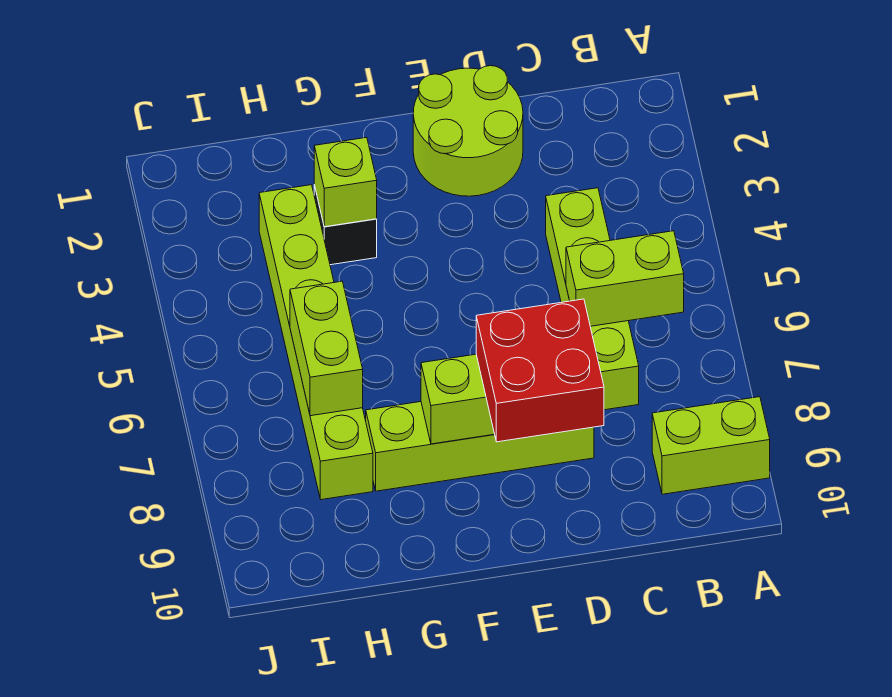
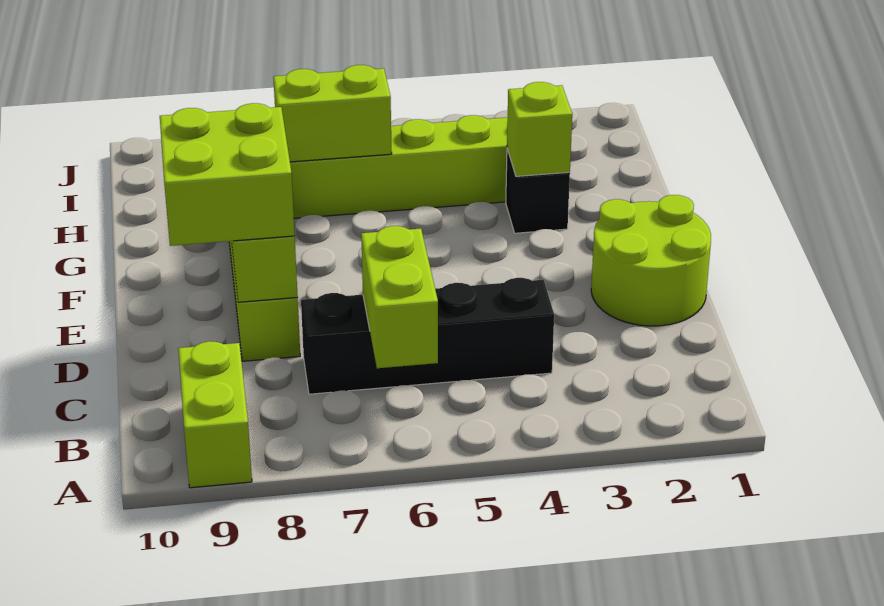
lime 1x4 brick [546,188,639,410] -> black 1x4 brick [301,278,554,394]
red 2x2 brick [476,299,604,442] -> lime 2x2 brick [160,103,295,246]

